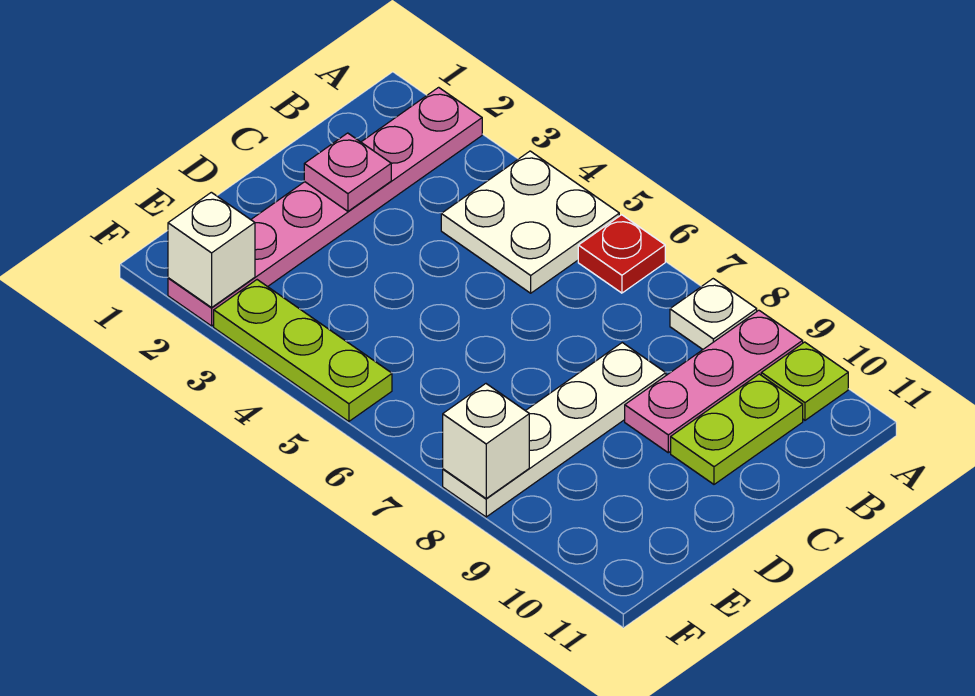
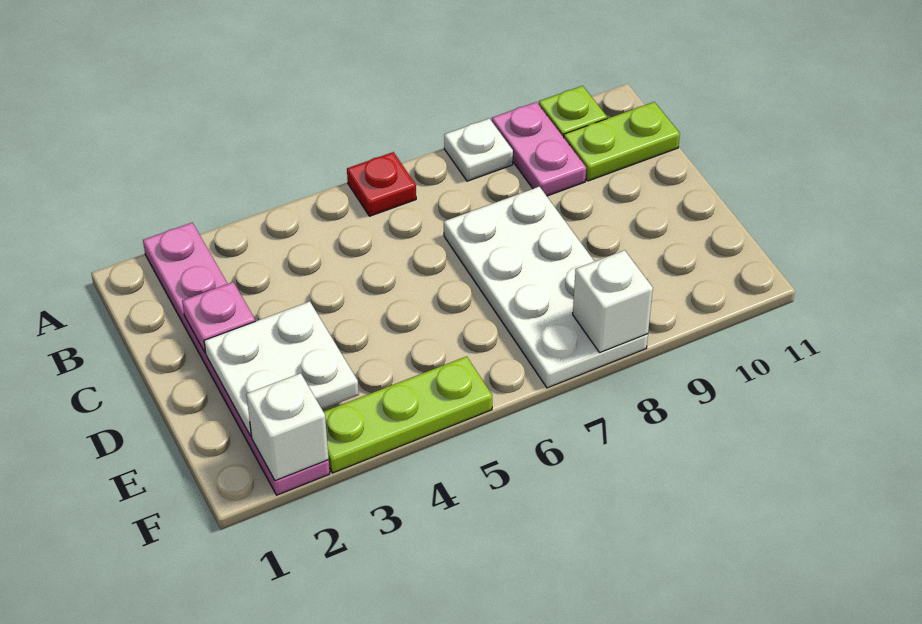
white 2x2 plate [441,151,619,293] -> white 2x2 plate moved to [204,301,359,437]
pink 1x3 plate [625,310,803,453] -> pink 1x2 plate [492,102,586,196]
lime 1x2 plate [671,374,803,484] -> lime 1x2 plate turned to [564,102,680,181]
white 1x4 plate [443,343,666,517] -> white 2x4 plate [444,187,648,388]

